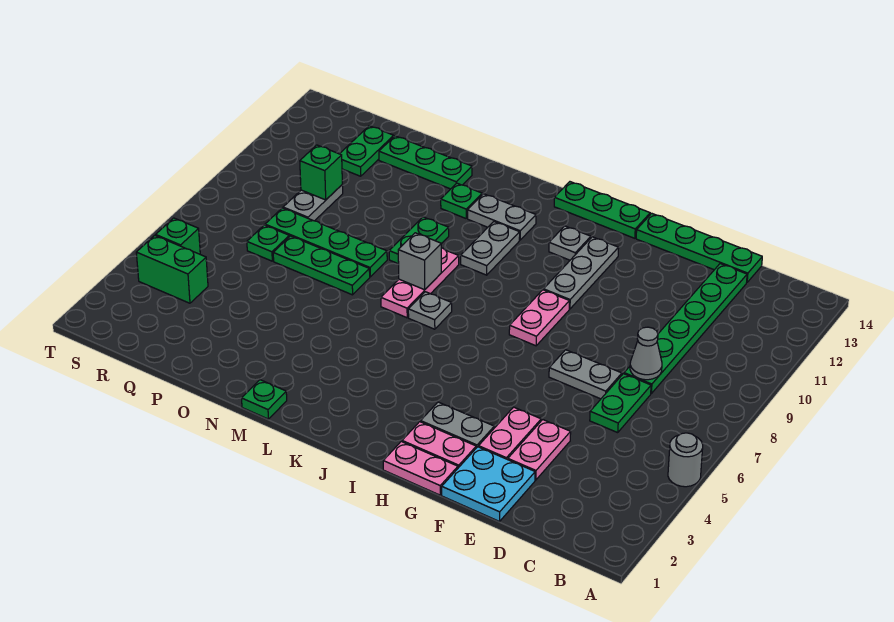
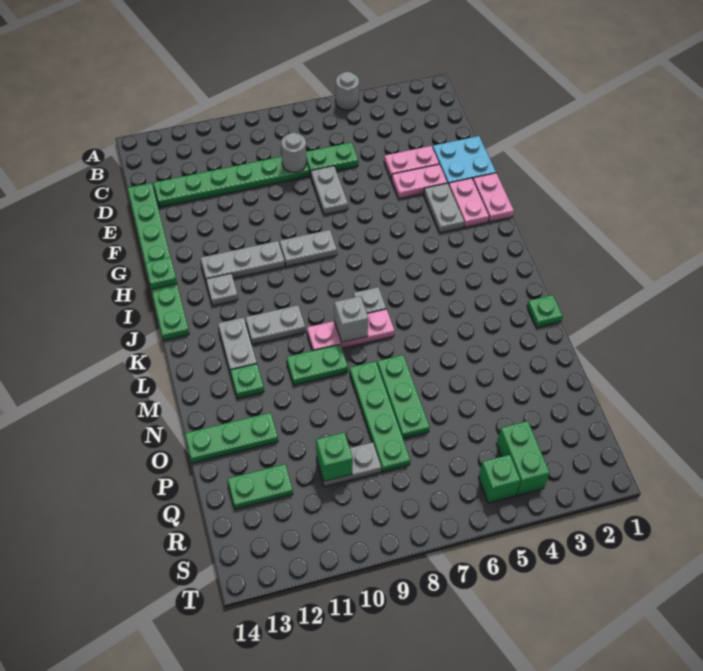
grey 1x1 cone [630,327,662,380] -> grey 1x1 round brick [281,133,306,172]
pink 1x2 plate [509,290,569,346] -> grey 1x2 plate [280,230,337,267]
green 1x3 plate [379,136,472,189] -> green 1x3 plate turned to [185,413,278,463]
green 1x1 plate [247,225,289,261] -> green 1x1 plate moved to [145,257,177,289]

